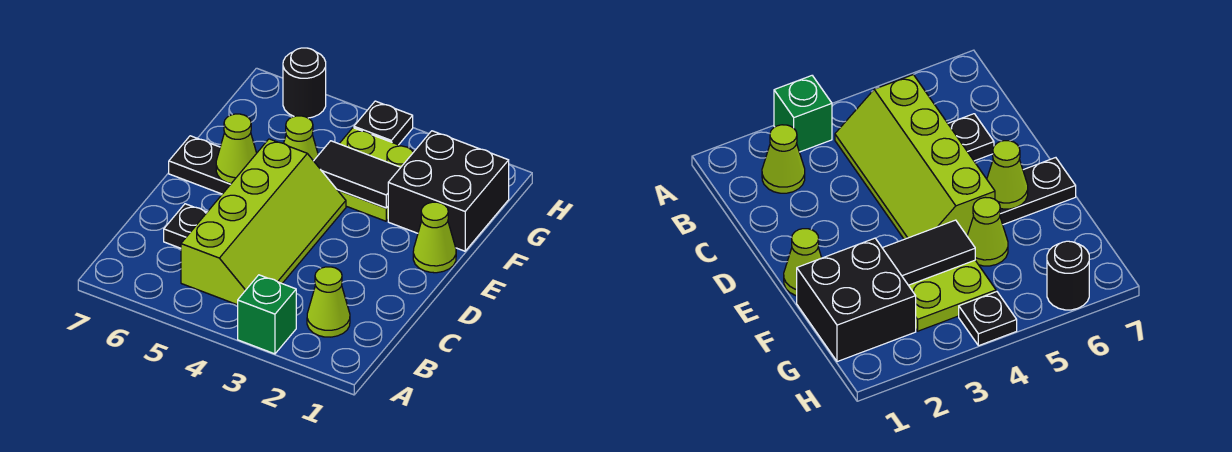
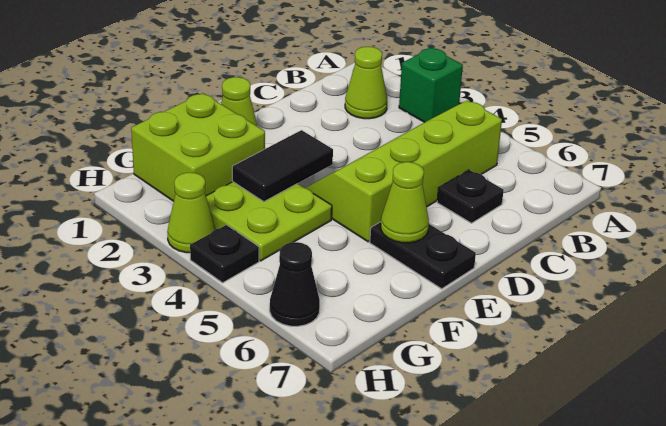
black 2x2 brick [388,131,509,251] -> lime 2x2 brick [131,93,265,201]
black 1x2 tile [314,141,401,208] -> black 1x2 tile turned to [232,130,333,202]
lime 1x1 cone [284,116,318,161] -> lime 1x1 cone moved to [167,173,215,253]
black 1x1 round brick [283,48,326,118] -> black 1x1 cone [270,242,320,326]

